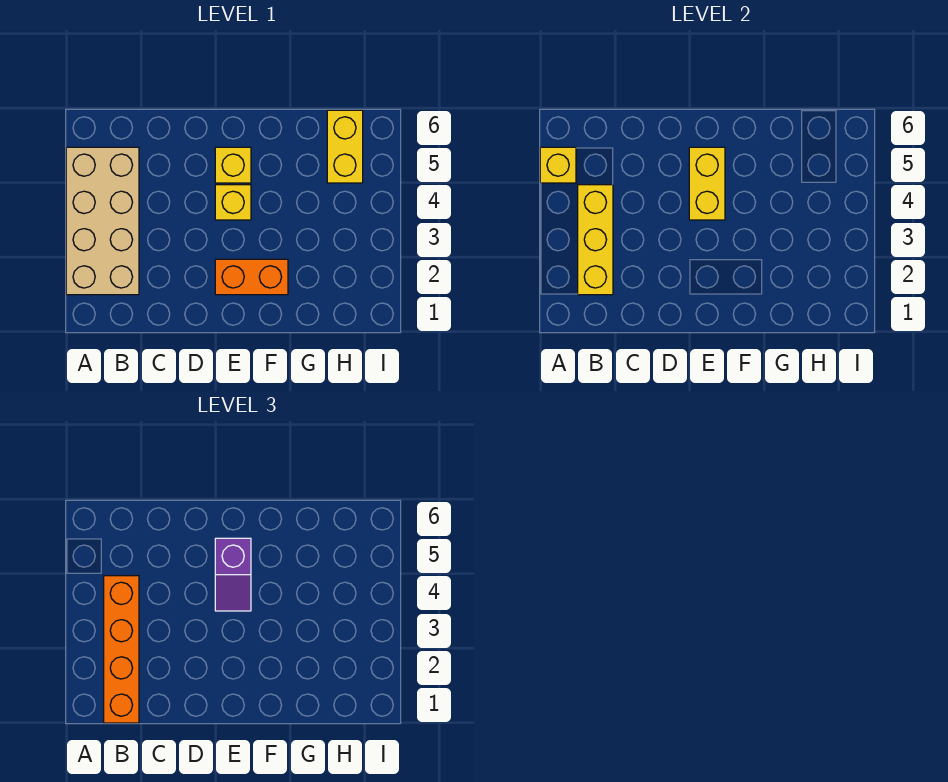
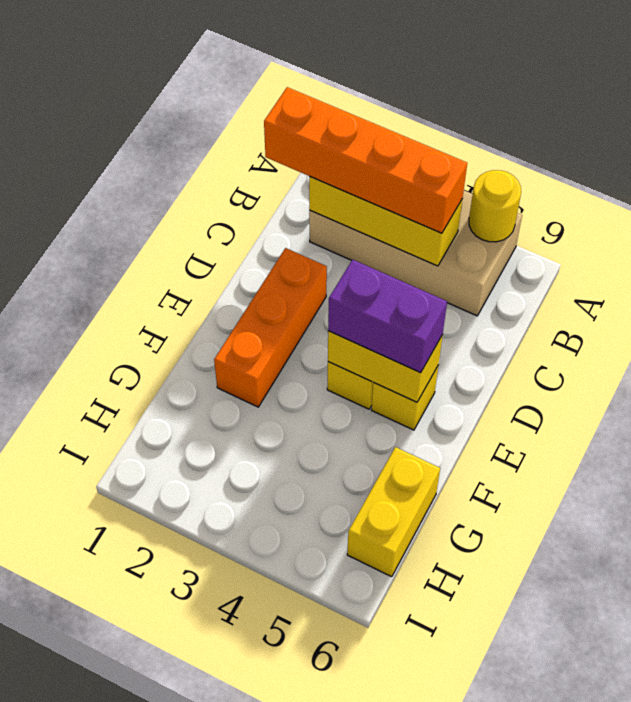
yellow 1x1 brick [540,147,576,183] -> yellow 1x1 round brick [469,170,521,242]
orange 1x2 brick [215,259,288,295] -> orange 1x3 brick [214,248,327,407]
purple 1x2 slope [215,538,251,611] -> purple 1x2 brick [328,260,447,373]
yellow 1x2 brick [327,110,363,183] -> yellow 1x2 brick turned to [347,447,440,577]

